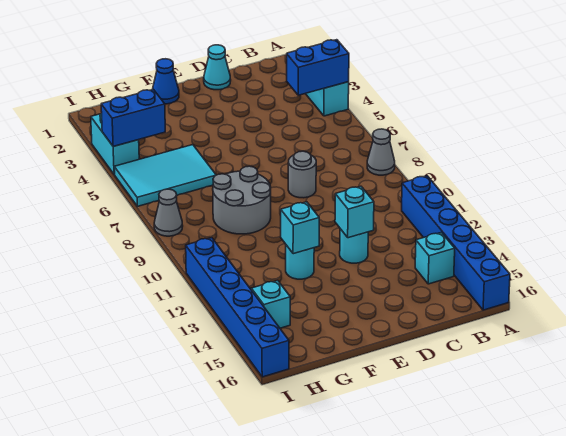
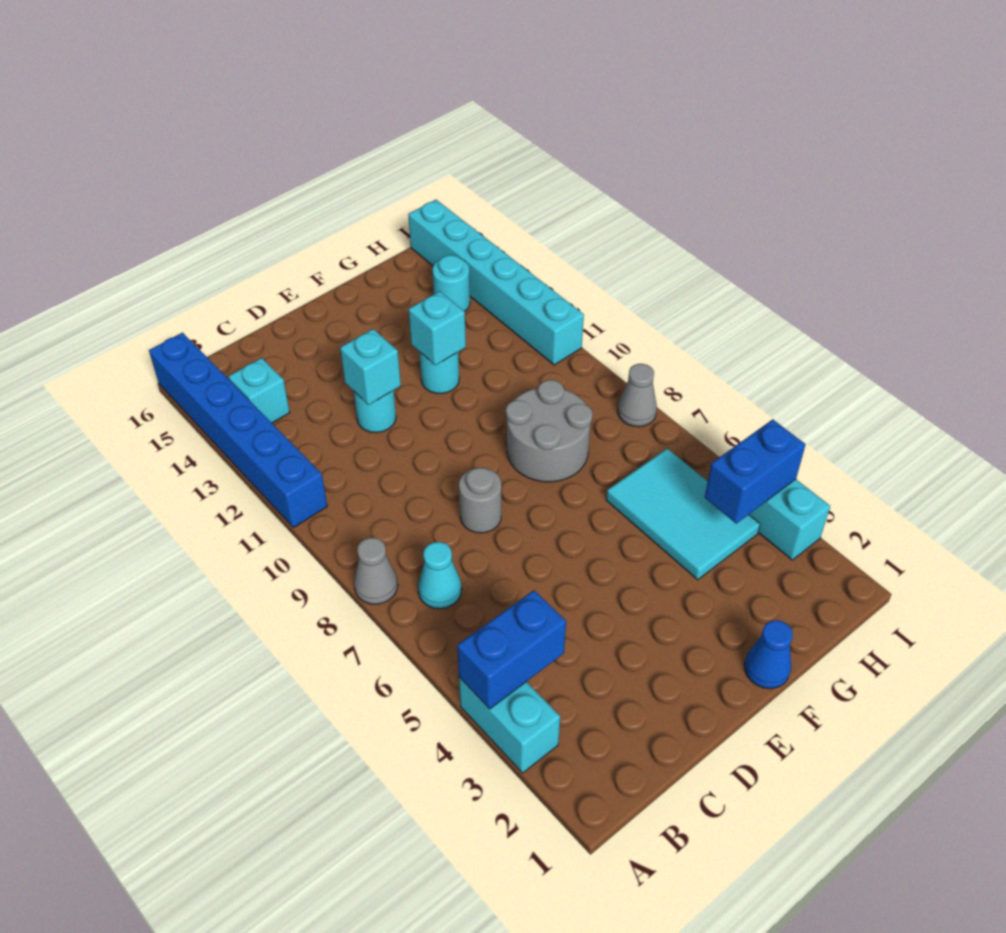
cyan 1x1 cone [204,45,231,90] -> cyan 1x1 cone moved to [418,542,462,609]
cyan 2x3 tile [114,145,216,206] -> cyan 2x3 tile turned to [606,448,760,580]
cyan 1x1 brick [251,280,290,328] -> cyan 1x1 round brick [433,255,470,312]
blue 1x6 brick [186,238,289,377] -> cyan 1x6 brick [408,200,584,365]

